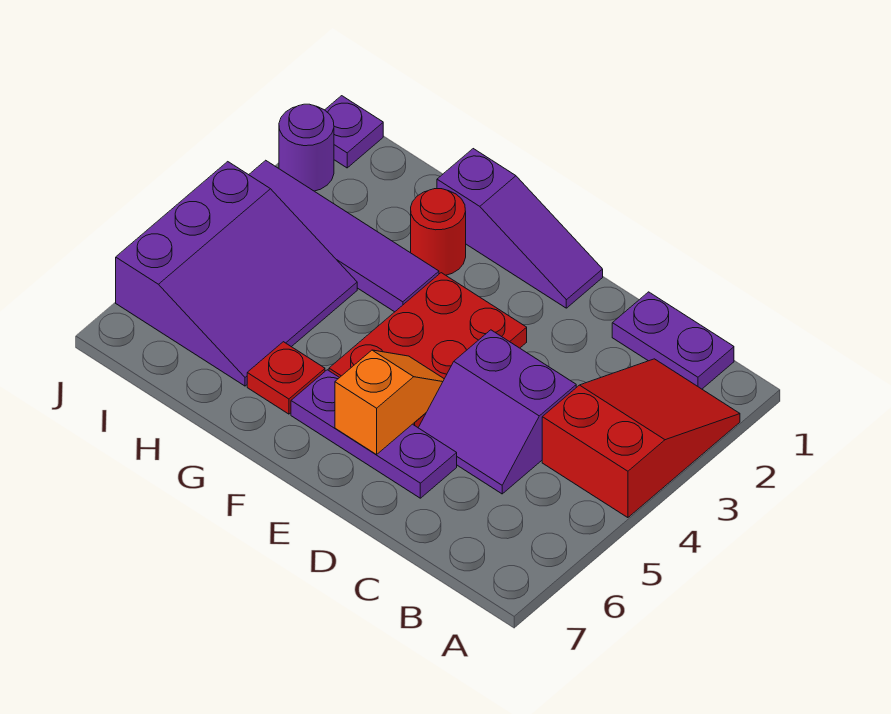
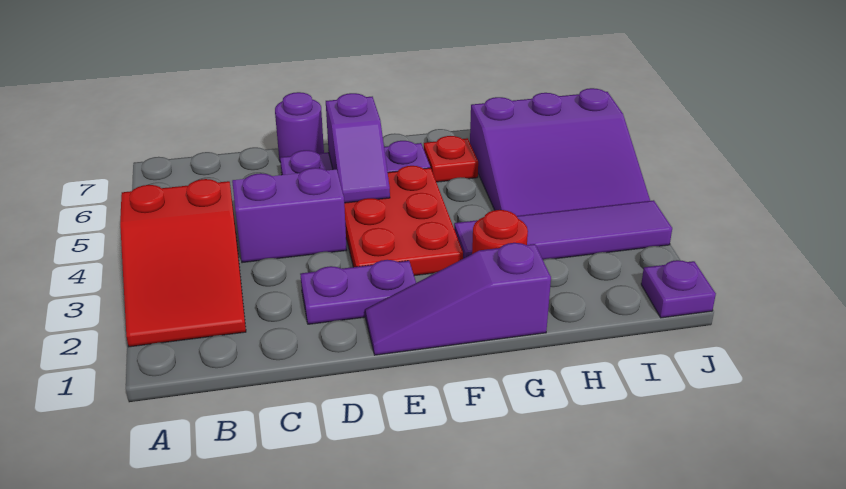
purple 1x2 plate [612,292,734,389] -> purple 1x2 plate moved to [300,260,416,324]
orange 1x2 slope [335,350,444,454] -> purple 1x2 slope [326,93,390,203]
purple 3x3 slope [116,162,357,386] -> purple 3x3 slope turned to [470,88,650,216]
purple 1x1 round brick [279,104,334,191] -> purple 1x1 round brick moved to [275,92,324,161]

